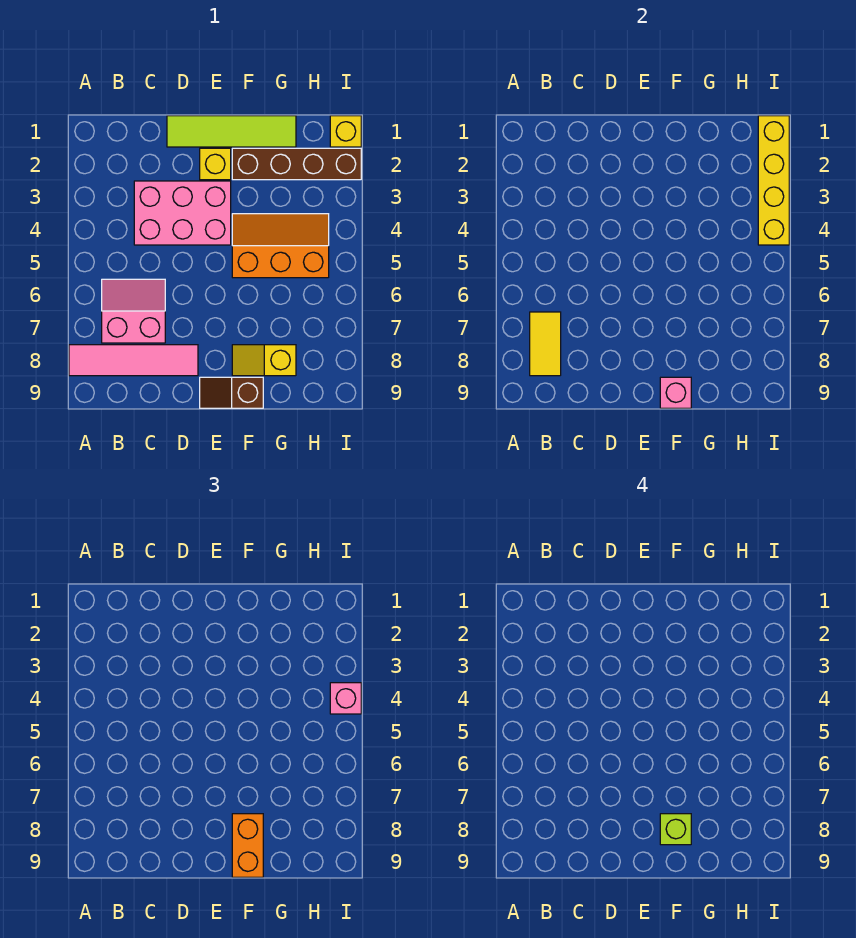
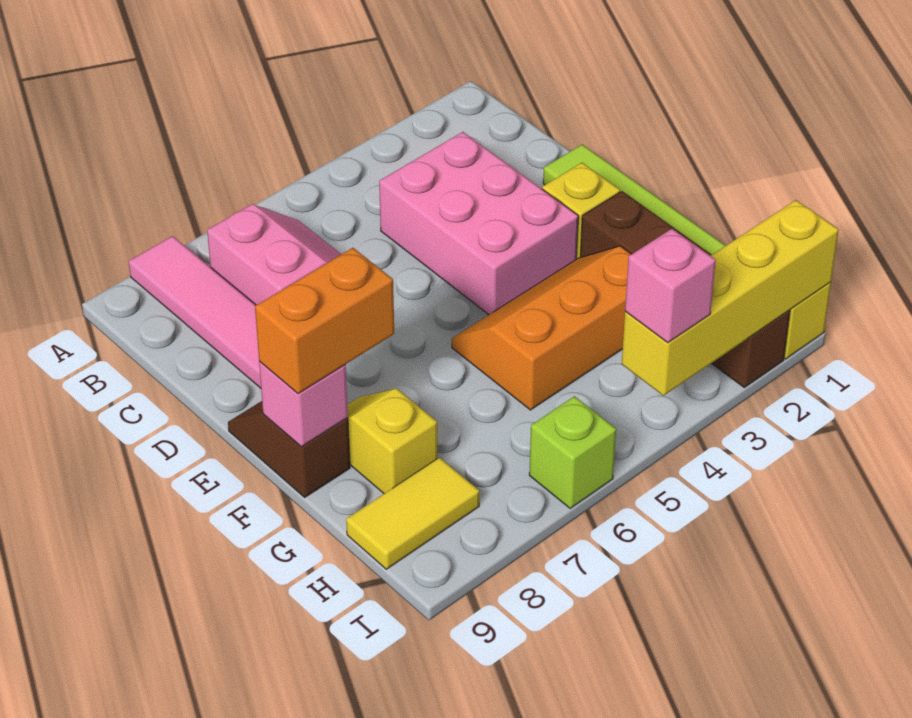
yellow 1x2 tile [530,312,561,376] -> yellow 1x2 tile moved to [346,457,479,569]
orange 2x3 slope [232,214,329,278] -> orange 2x3 slope turned to [452,246,631,410]
lime 1x1 brick [660,814,691,845] -> lime 1x1 brick moved to [529,396,616,508]

